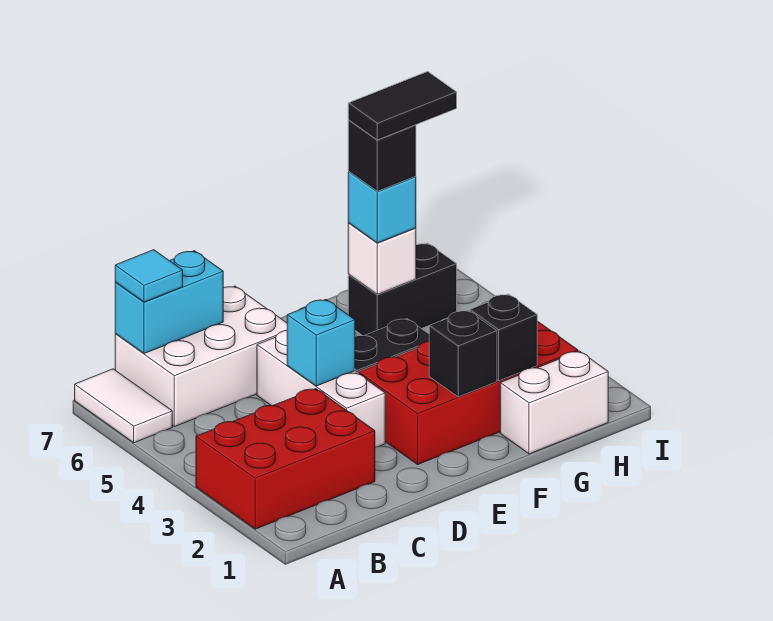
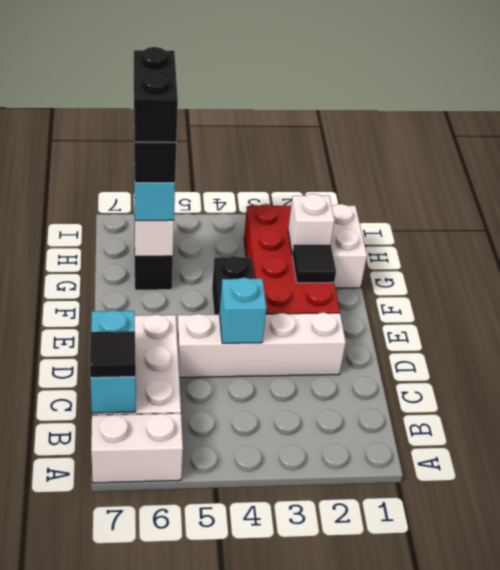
red 2x3 brick [196,389,375,529] -> none
white 1x2 tile [75,369,172,443] -> white 1x2 brick [91,413,183,483]
cyan 1x1 tile [115,250,183,302] -> black 1x1 tile [90,331,136,377]
white 1x3 brick [257,330,385,447] -> white 1x4 brick [177,313,346,378]
black 1x1 brick [429,310,497,397] -> black 1x1 tile [292,245,336,283]
black 1x1 brick [470,294,537,381] -> white 1x1 brick [288,194,335,255]
black 1x2 tile [348,71,457,140] -> black 1x2 brick [134,47,178,142]

